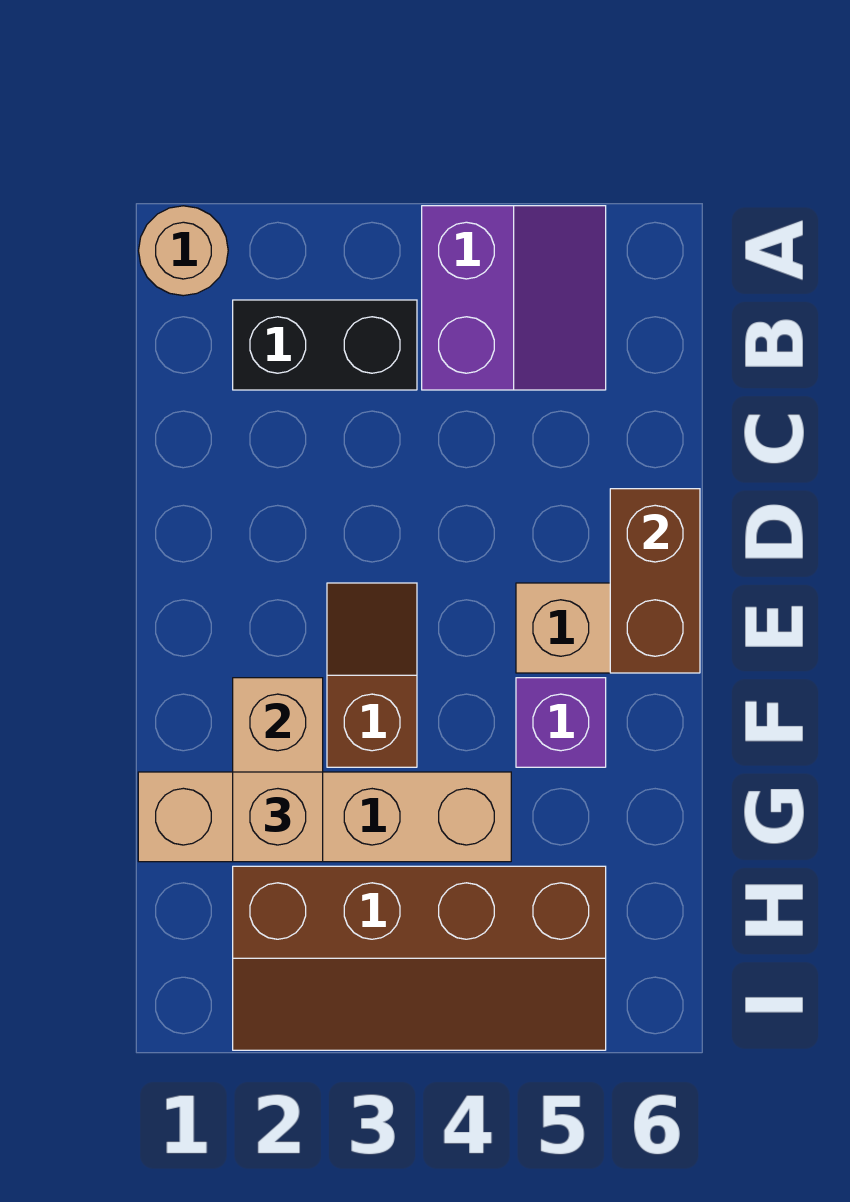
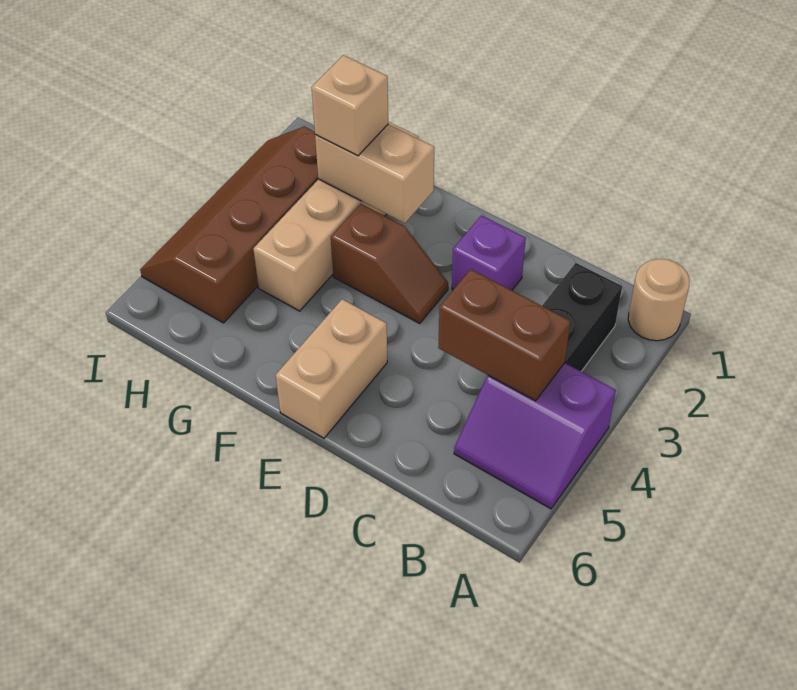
brown 1x2 brick [610,489,700,673] -> brown 1x2 brick moved to [438,269,571,401]
purple 1x1 brick [516,678,606,767] -> purple 1x1 brick moved to [452,215,526,290]

